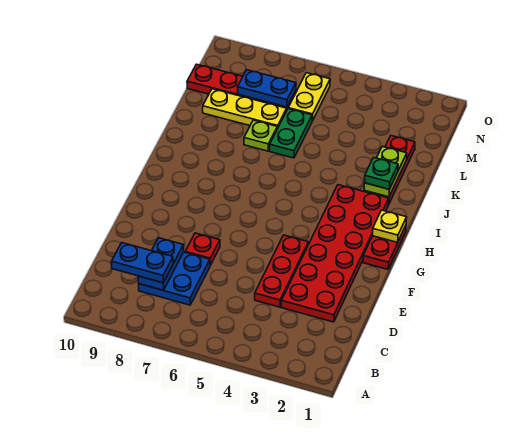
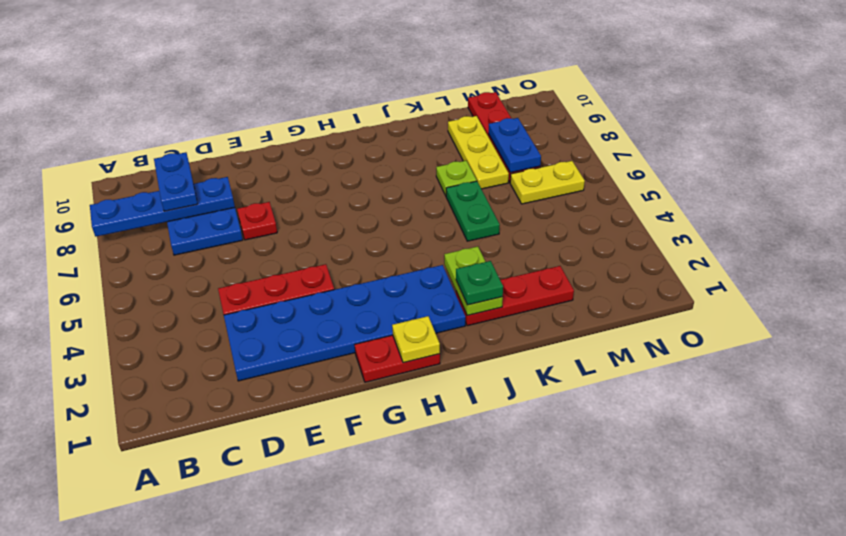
blue 1x2 plate [138,238,184,290] -> blue 1x4 plate [90,177,235,237]
red 2x6 plate [281,185,389,322] -> blue 2x6 plate [224,265,465,381]
lime 1x2 plate [364,146,407,197] -> lime 1x2 plate turned to [444,246,503,315]
green 1x2 plate [270,109,312,158] -> green 1x2 plate turned to [446,181,500,241]

